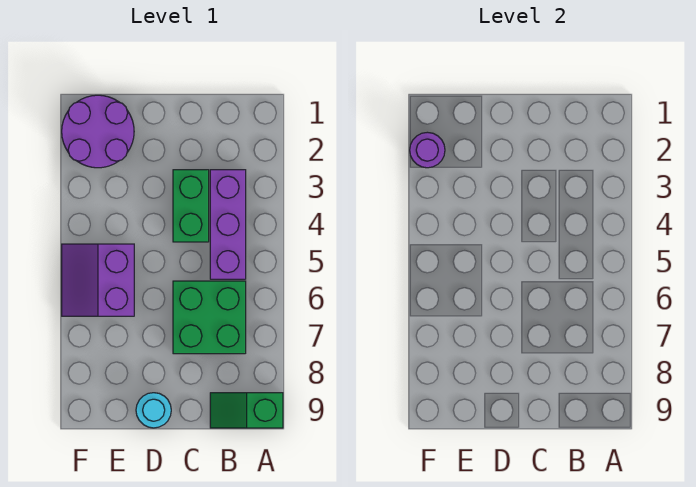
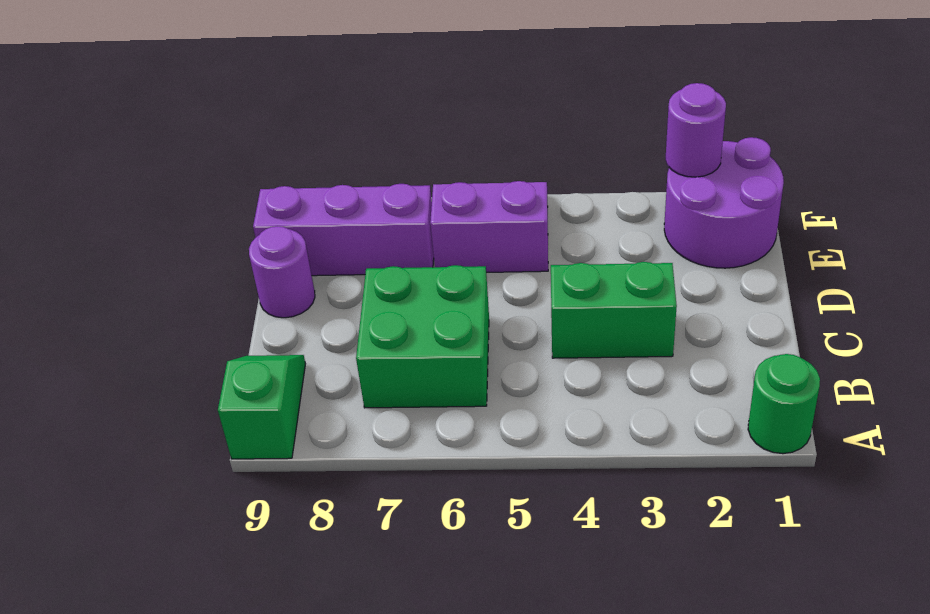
none -> green 1x1 round brick [748,354,820,454]
purple 1x3 brick [210,170,246,279] -> purple 1x3 brick moved to [253,184,434,276]
cyan 1x1 round brick [136,393,171,428] -> purple 1x1 round brick [249,226,315,318]

